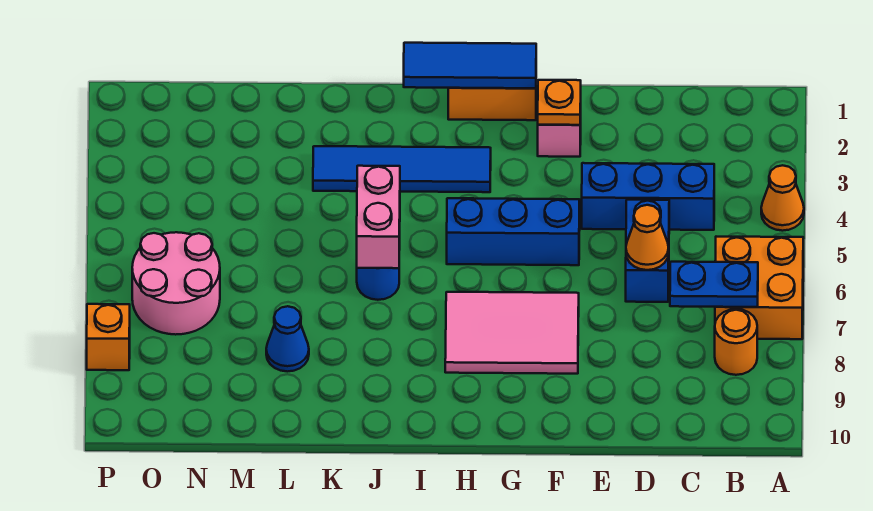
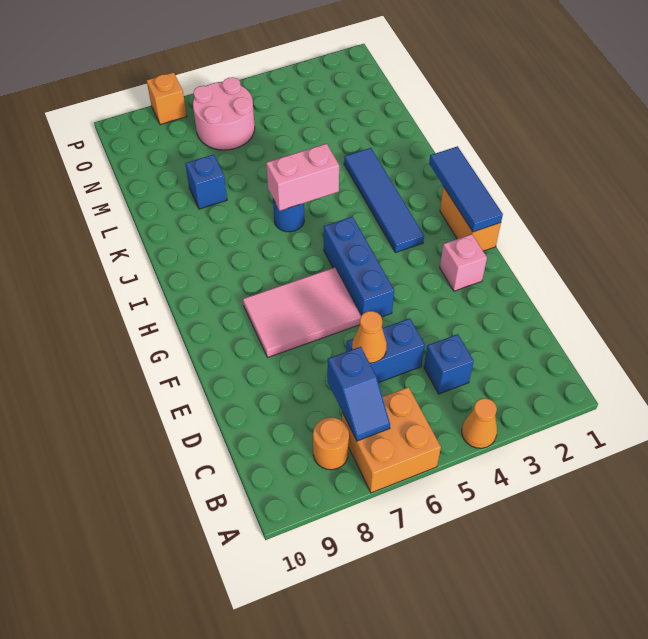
blue 1x2 plate [670,262,758,307] -> blue 1x2 slope [327,347,390,441]
blue 1x3 brick [582,163,714,230] -> blue 1x1 brick [424,334,474,394]
orange 1x1 plate [538,80,581,125] -> none
pink 2x3 tile [445,292,579,374] -> pink 2x3 tile turned to [243,267,361,357]
blue 1x1 cone [266,306,309,372] -> blue 1x1 brick [185,154,227,209]

